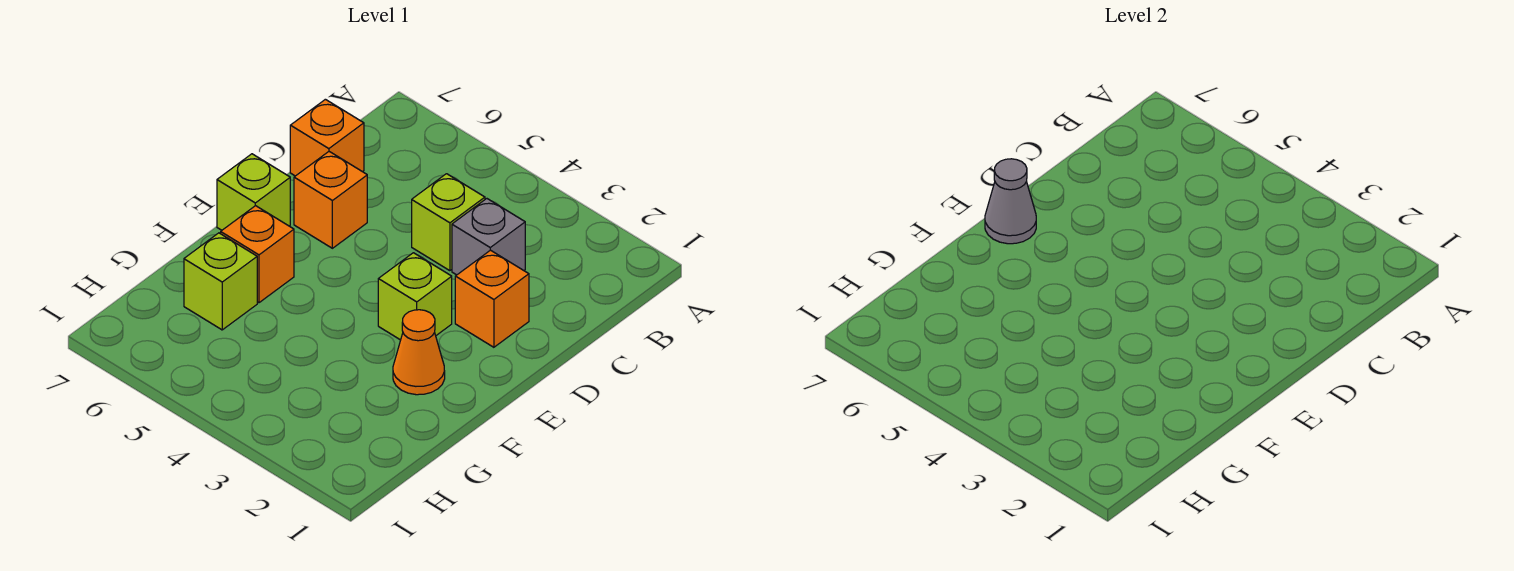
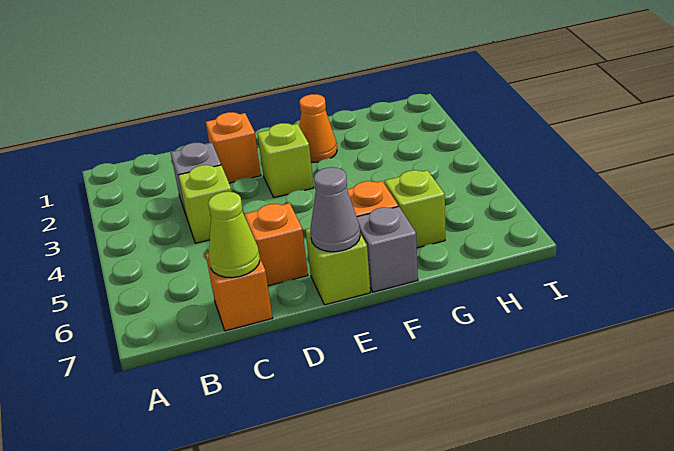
none -> lime 1x1 cone [208,192,260,278]
none -> grey 1x1 brick [357,207,418,292]

